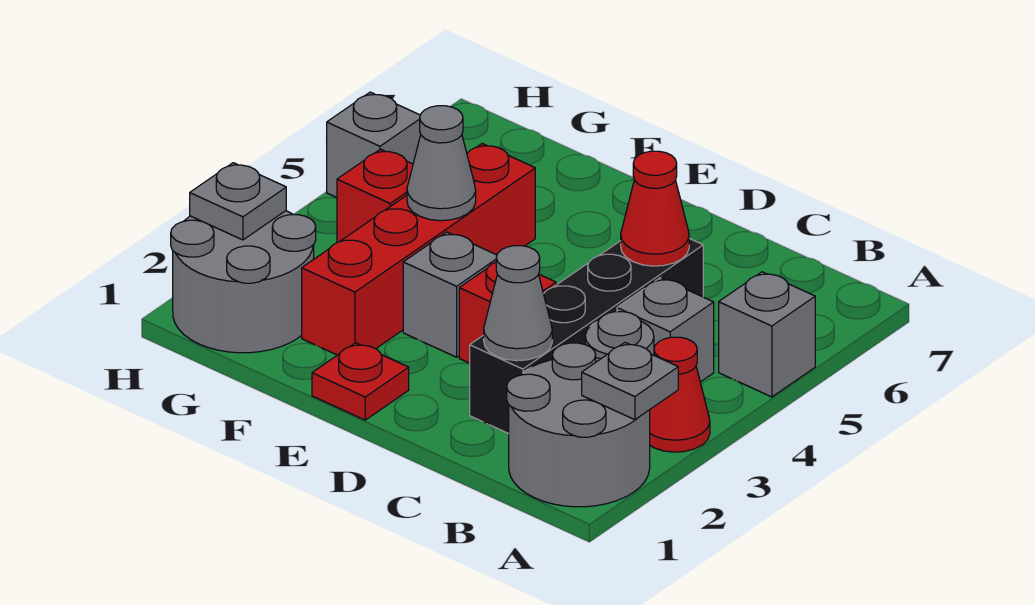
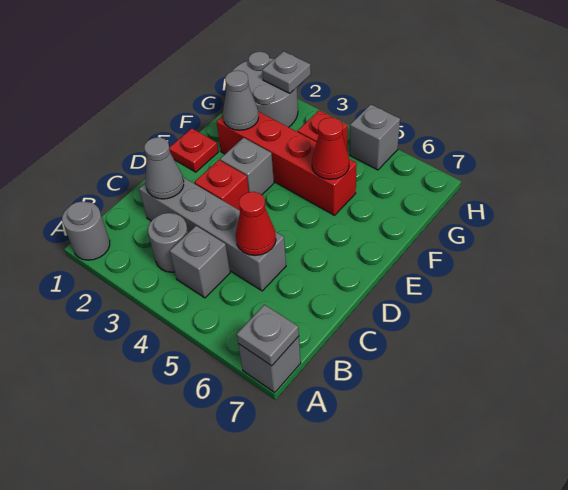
grey 2x2 round brick [507,343,650,507] -> grey 1x1 round brick [62,202,110,260]
grey 1x1 plate [582,342,678,420] -> grey 1x1 plate moved to [237,305,299,366]
red 1x1 cone [650,337,710,452] -> red 1x1 cone moved to [312,118,349,179]
grey 1x1 brick [719,272,815,397] -> grey 1x1 brick moved to [238,336,301,393]
black 1x4 brick [470,238,703,434] -> grey 1x4 brick [139,177,286,291]
grey 1x1 cone [407,106,476,221] -> grey 1x1 cone moved to [223,71,259,130]

